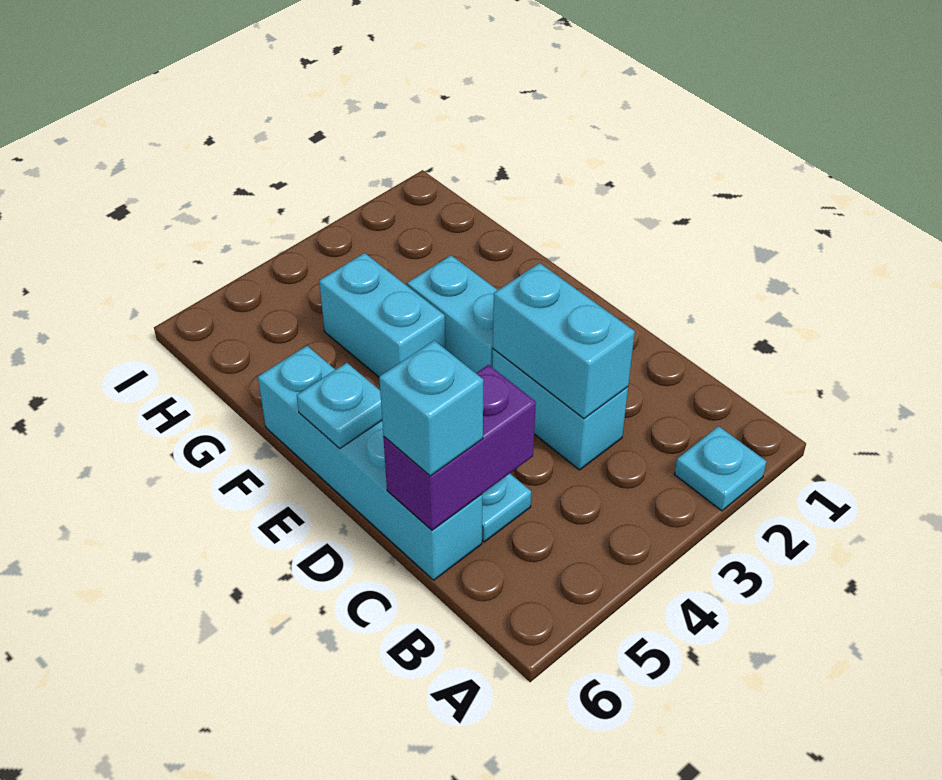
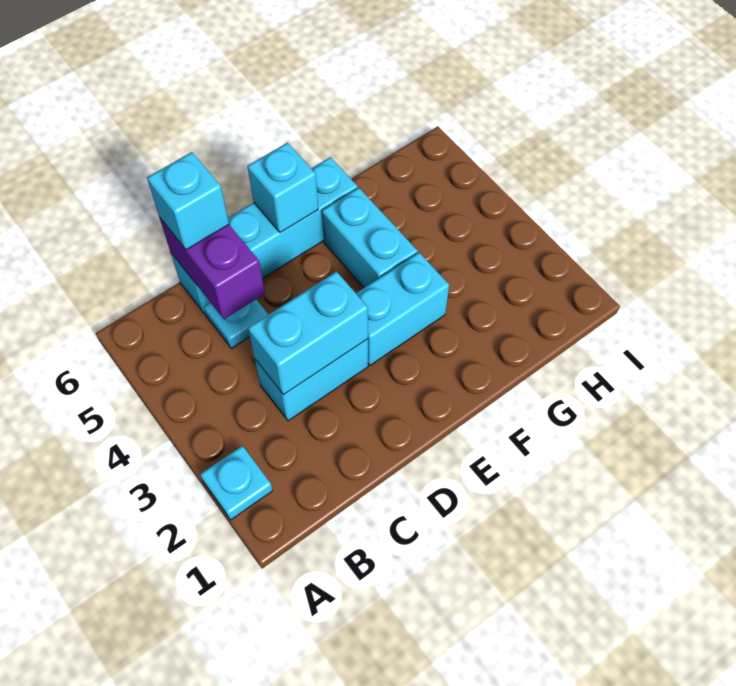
cyan 1x1 plate [297,363,382,449] -> cyan 1x1 brick [247,143,318,233]
cyan 1x2 brick [319,253,445,377] -> cyan 1x2 brick turned to [322,188,418,288]

